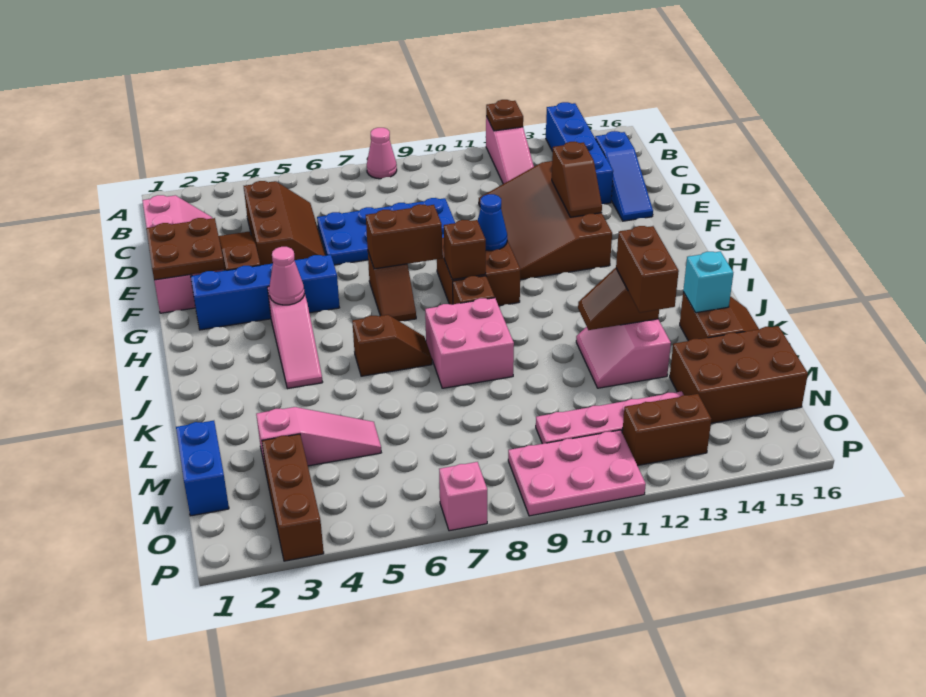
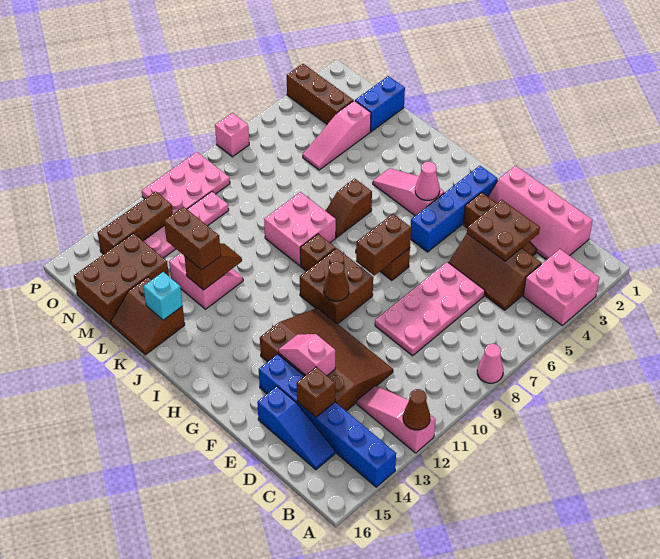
none -> pink 2x2 brick [523,249,599,325]
brown 1x1 plate [486,100,523,131] -> brown 1x1 cone [403,389,430,430]
blue 1x4 brick [546,102,613,204] -> blue 1x6 brick [259,354,396,487]
blue 1x3 slope [595,131,653,221] -> blue 1x3 slope turned to [257,386,335,470]
blue 2x4 plate [317,198,455,265] -> pink 2x4 plate [375,262,485,356]
brown 2x2 plate [146,218,225,280] -> brown 2x2 plate moved to [467,200,540,261]
brown 1x2 slope [552,141,602,217] -> pink 1x2 slope [279,334,335,375]
blue 1x1 cone [478,194,507,251] -> brown 1x1 cone [324,262,349,301]
brown 1x1 brick [444,220,486,280] -> brown 1x1 brick moved to [297,367,335,417]
blue 1x2 brick [176,421,229,516] -> blue 1x2 brick turned to [355,76,405,132]
brown 1x2 brick [622,394,711,466] -> brown 1x3 brick [98,191,173,254]

